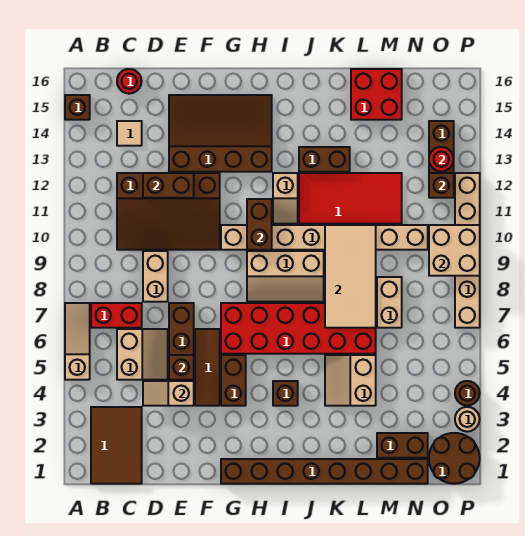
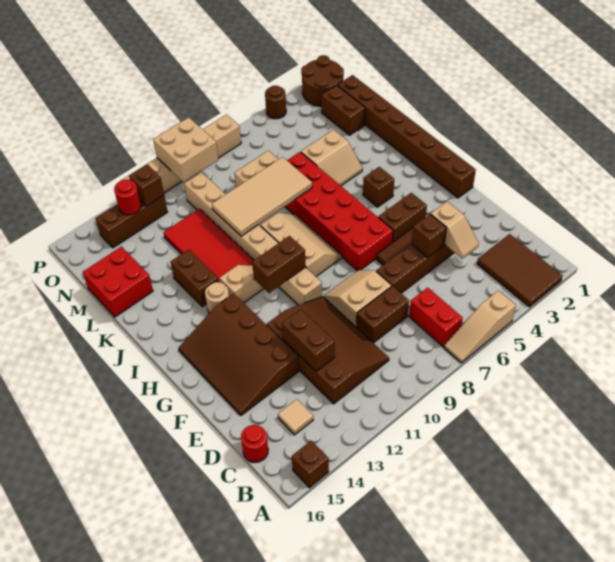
brown 2x3 tile [91,407,142,484] -> brown 2x3 tile turned to [477,234,562,307]
tan 2x2 slope [117,329,168,380] -> tan 2x2 slope moved to [324,270,392,327]
tan 1x2 brick [143,251,168,302] -> brown 1x2 brick [357,286,409,343]
tan 1x1 round brick [455,407,480,432] -> tan 1x1 round brick moved to [205,282,229,313]

